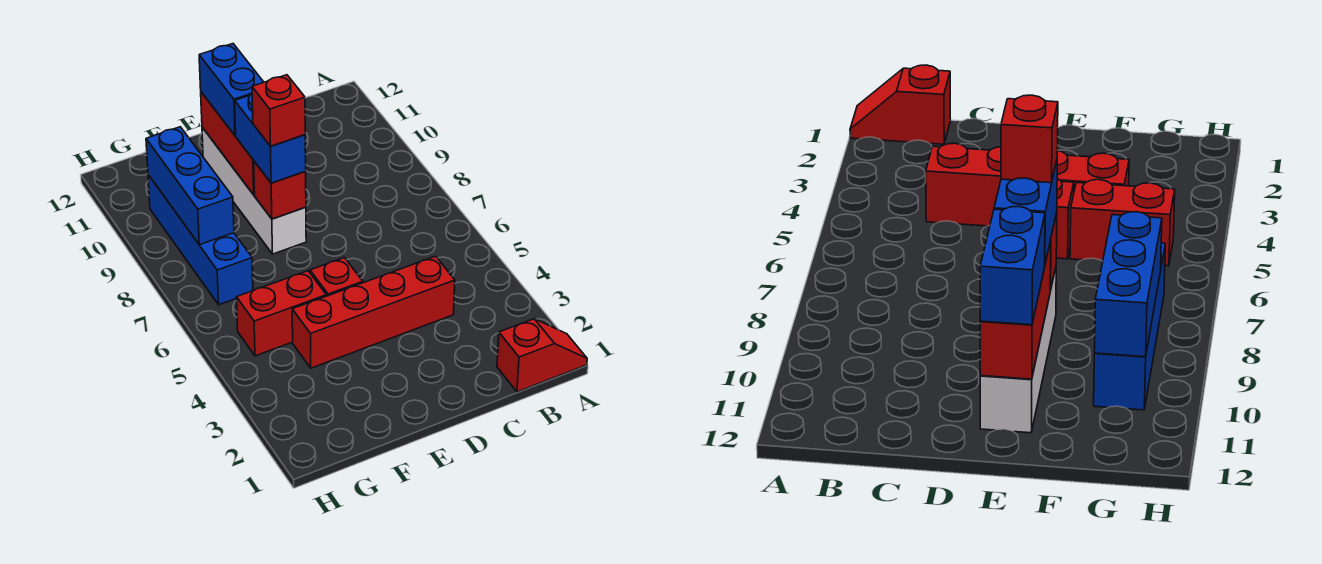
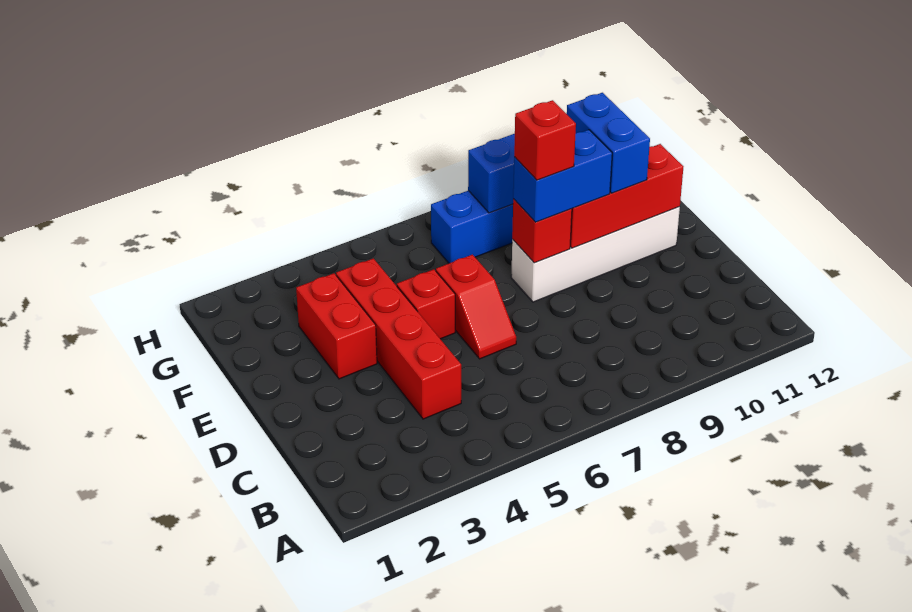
red 1x2 slope [497,319,587,392] -> red 1x2 slope moved to [436,255,516,359]
blue 1x2 brick [199,44,264,135] -> blue 1x2 brick turned to [566,93,650,193]
red 1x2 brick [237,271,326,356] -> red 1x2 brick moved to [296,273,377,379]

